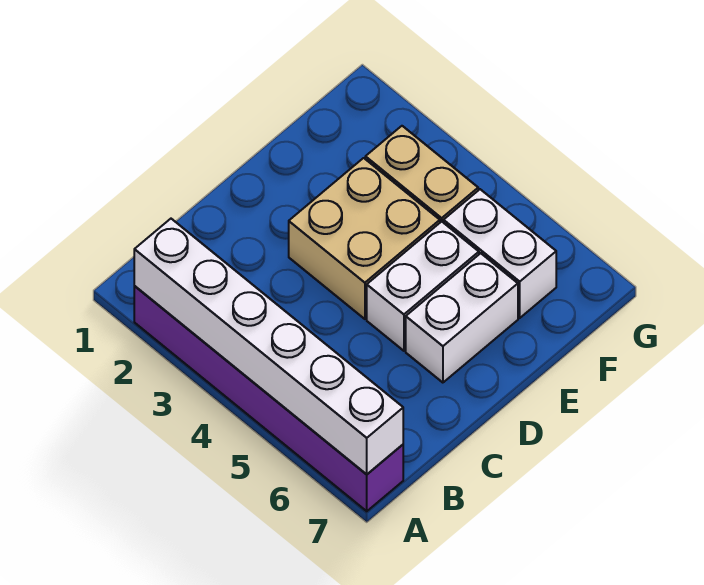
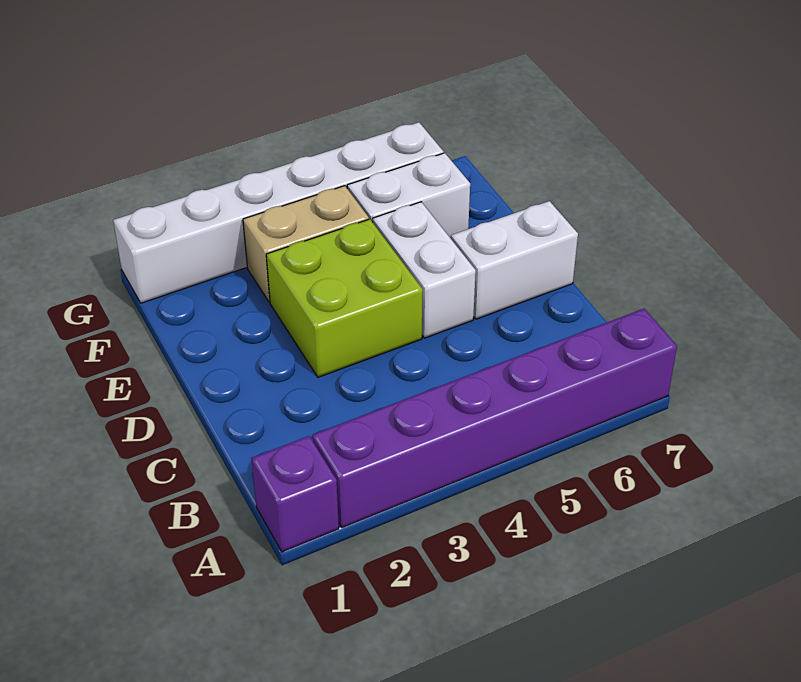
none -> purple 1x1 brick [251,436,339,552]
white 1x6 brick [134,219,403,474] -> white 1x6 brick moved to [113,122,444,303]
tan 2x2 brick [289,158,440,319] -> lime 2x2 brick [266,219,423,377]
white 1x2 brick [406,253,518,383] -> white 1x2 brick turned to [451,201,578,319]

